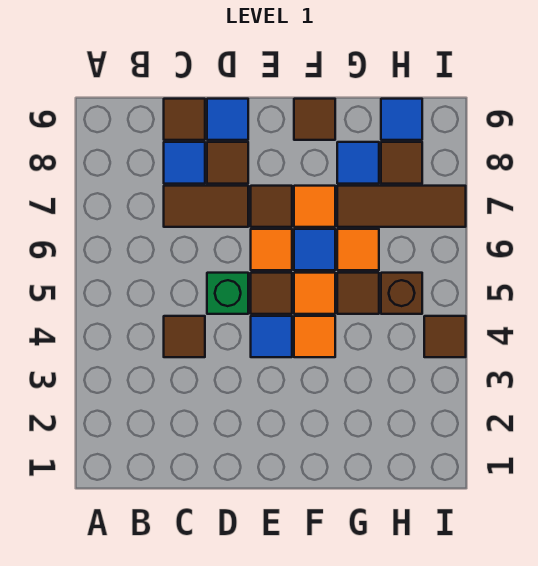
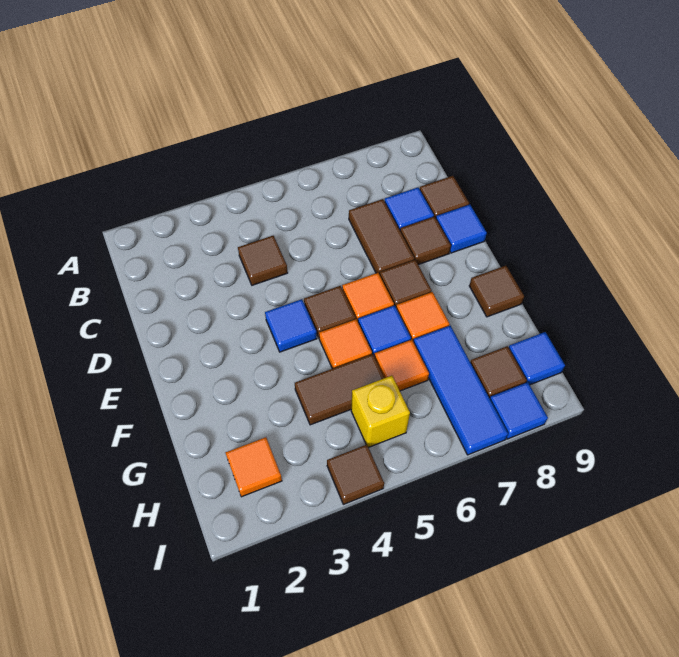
green 1x1 brick [207,273,248,314] -> none
orange 1x1 tile [294,316,335,357] -> orange 1x1 tile moved to [226,437,282,497]
brown 1x1 tile [337,273,379,314] -> brown 1x2 tile [295,354,384,425]
brown 1x3 tile [337,186,466,227] -> blue 1x3 tile [413,326,508,455]
blue 1x1 tile [337,142,379,184] -> blue 1x1 tile moved to [490,382,548,439]
brown 1x1 brick [381,273,422,314] -> yellow 1x1 brick [351,376,410,447]

